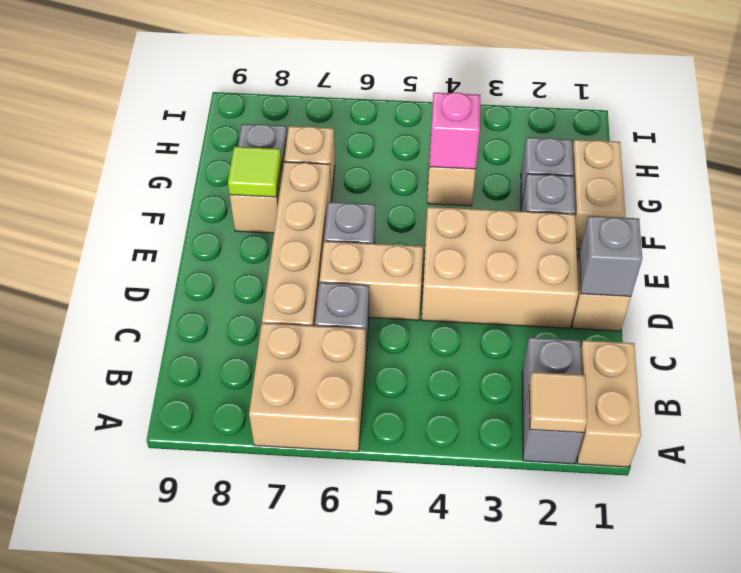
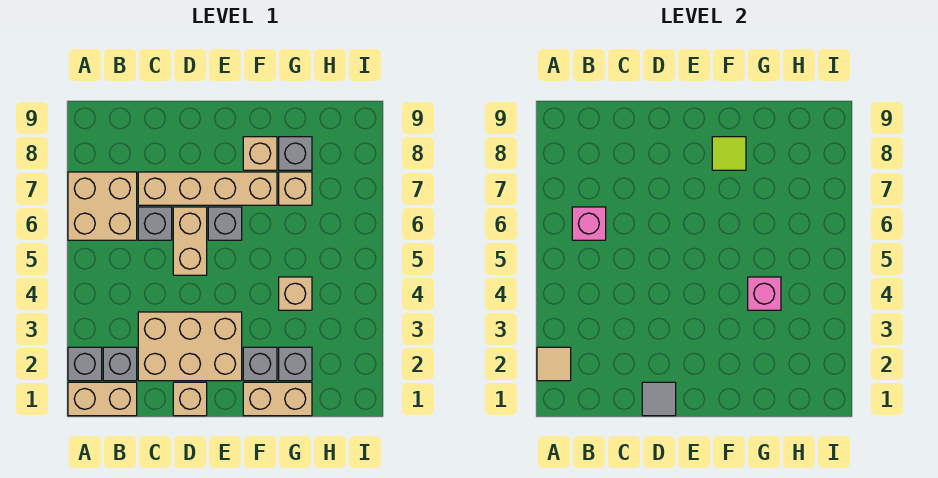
none -> pink 1x1 brick [572,207,606,240]
grey 1x1 brick [579,216,642,296] -> grey 1x1 tile [642,382,676,416]
tan 2x3 brick [422,207,578,328] -> tan 2x3 brick turned to [138,312,242,381]

